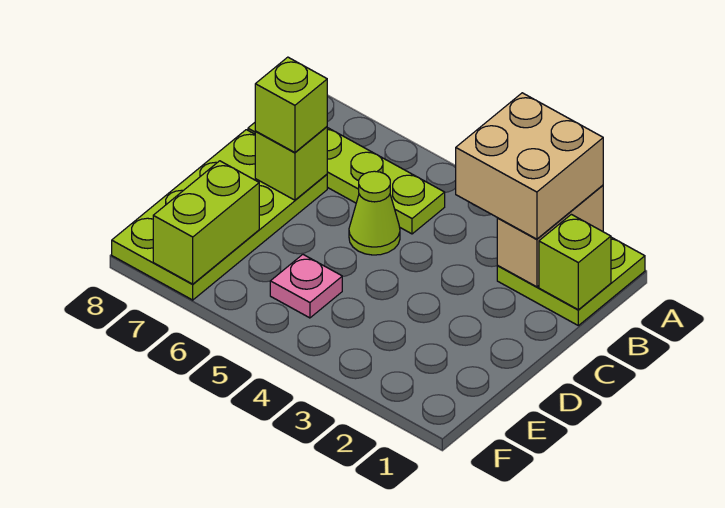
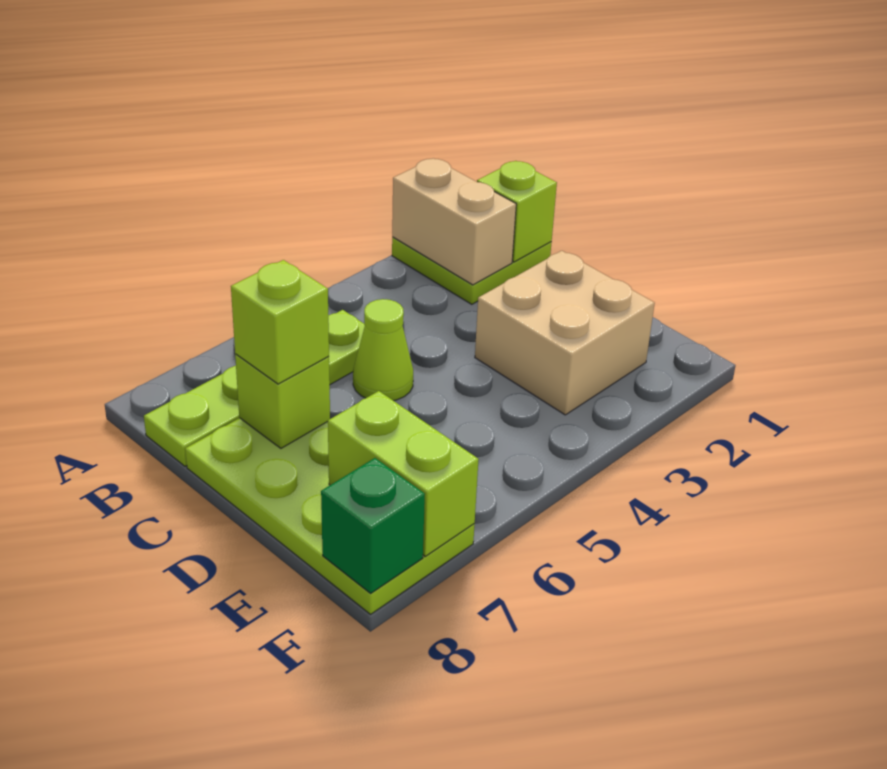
tan 2x2 brick [456,93,603,239] -> tan 2x2 brick moved to [475,251,655,415]
pink 1x1 plate [270,255,342,318] -> none
none -> green 1x1 brick [321,458,425,593]

